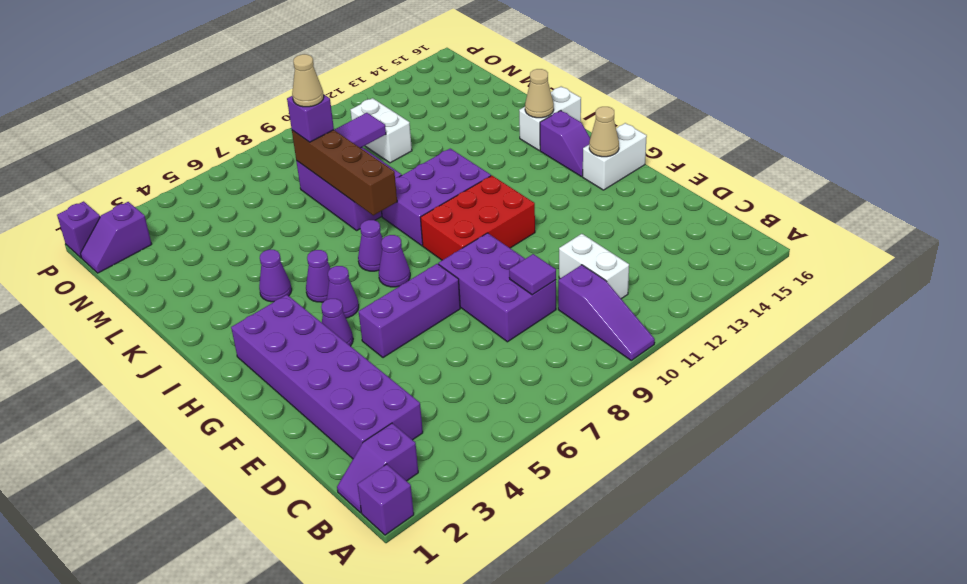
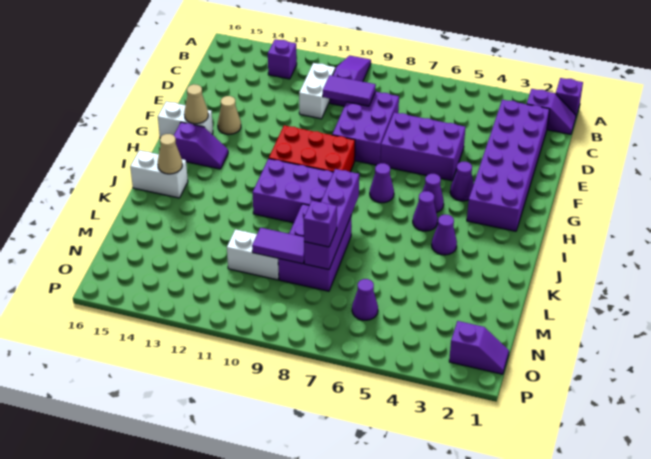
purple 1x1 tile [509,254,556,295] -> purple 1x2 tile [323,75,376,106]
purple 1x3 brick [359,264,460,358] -> purple 2x3 brick [380,112,465,181]
purple 1x2 slope [540,111,590,177] -> purple 1x2 slope turned to [174,122,228,169]
purple 1x1 cone [358,220,383,271] -> purple 1x1 cone moved to [352,279,378,320]
brown 1x4 brick [292,130,397,215] -> purple 1x4 brick [304,169,359,269]
tan 1x1 cone [292,54,324,107] -> tan 1x1 cone moved to [218,96,241,134]
white 1x2 brick [351,98,412,163] -> white 1x2 brick turned to [227,229,279,280]
purple 1x1 brick [57,201,100,258] -> purple 1x1 brick moved to [268,39,297,79]

